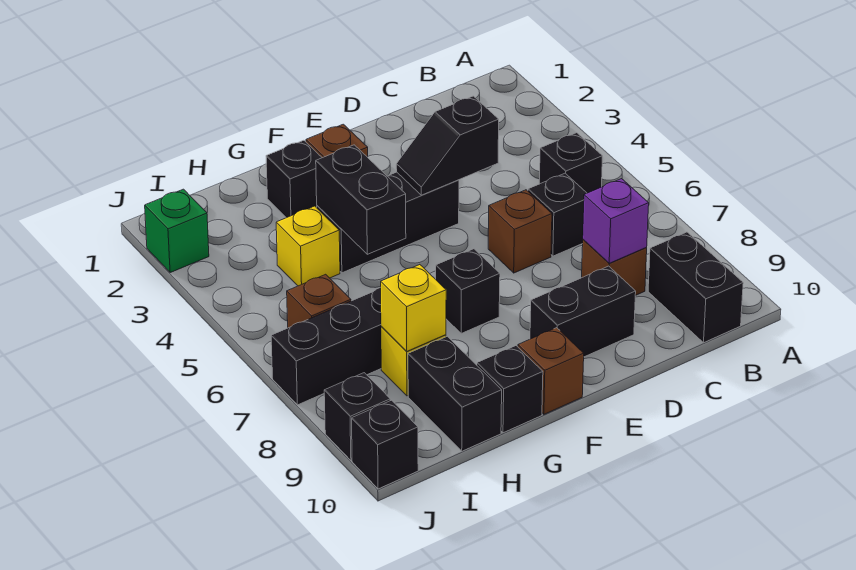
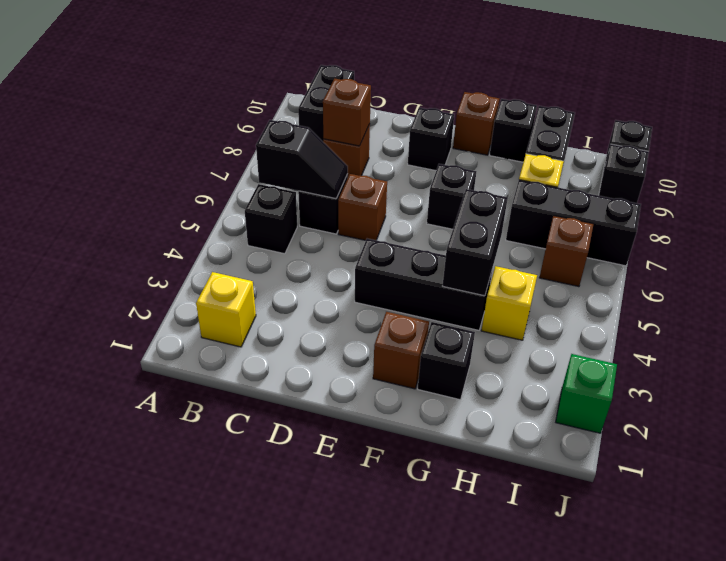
purple 1x1 brick [583,179,649,263] -> brown 1x1 brick [323,78,371,146]
black 1x2 slope [396,96,499,195] -> black 1x2 slope moved to [256,120,348,199]
black 1x2 brick [530,266,636,357] -> black 1x1 brick [408,108,454,171]
yellow 1x1 brick [381,265,446,351] -> yellow 1x1 brick moved to [196,272,256,347]

